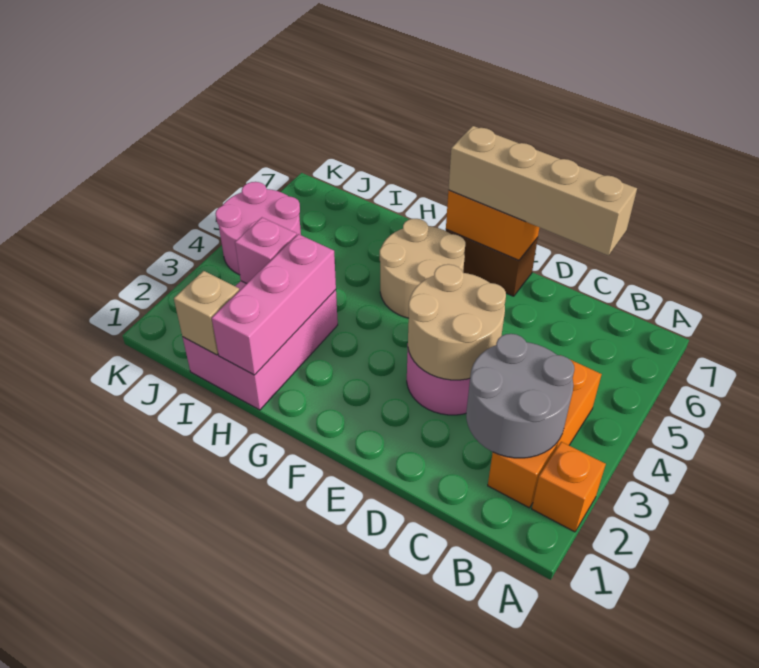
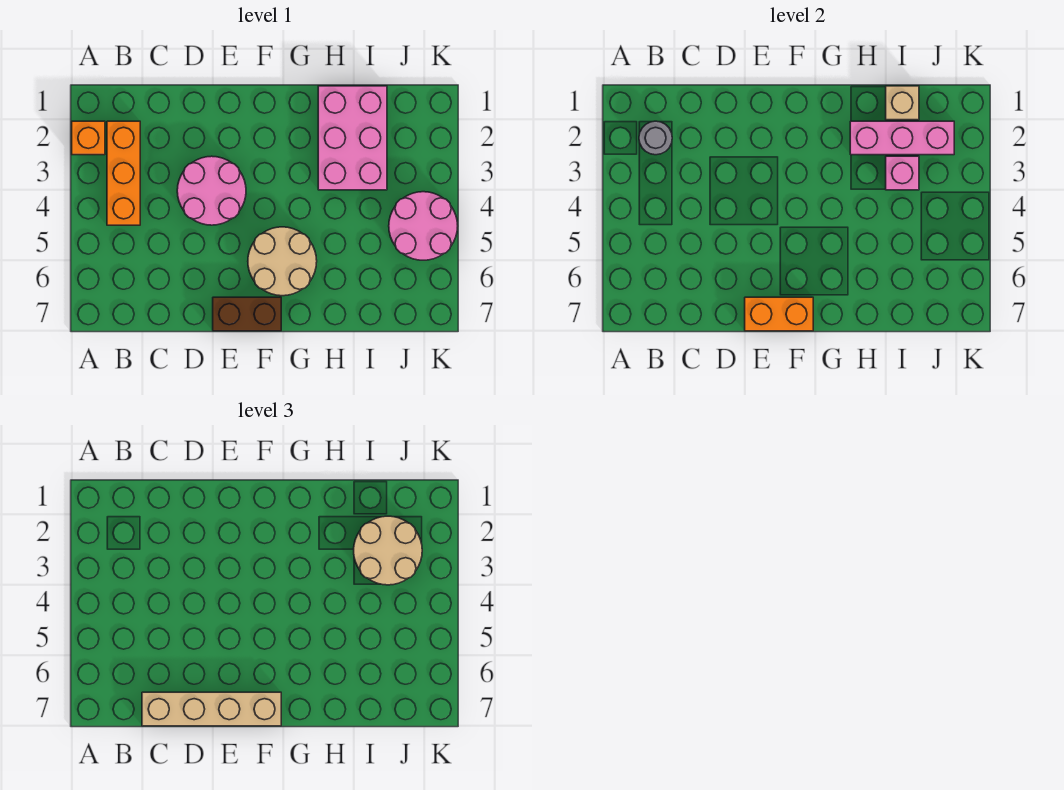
grey 2x2 round brick [466,334,574,458] -> grey 1x1 round brick [639,121,672,155]
tan 2x2 round brick [408,264,506,380] -> tan 2x2 round brick moved to [354,516,422,585]
pink 1x3 brick [212,234,336,375] -> pink 1x3 brick turned to [850,121,954,155]

